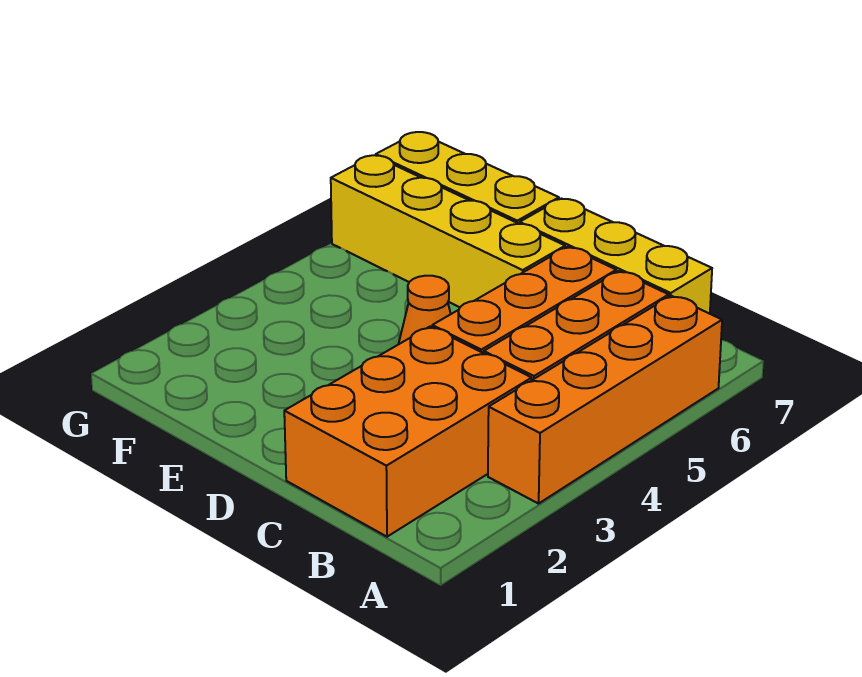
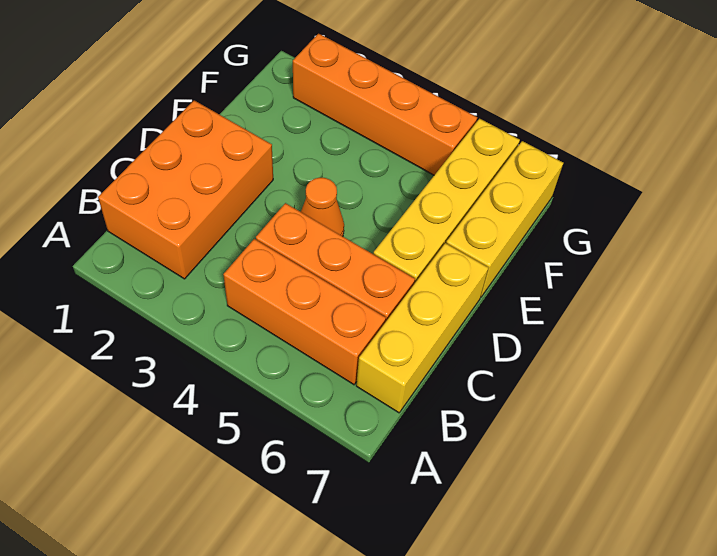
orange 1x4 brick [488,296,722,504] -> orange 1x4 brick moved to [293,34,477,175]
orange 2x3 brick [284,327,532,537] -> orange 2x3 brick turned to [98,100,273,279]

